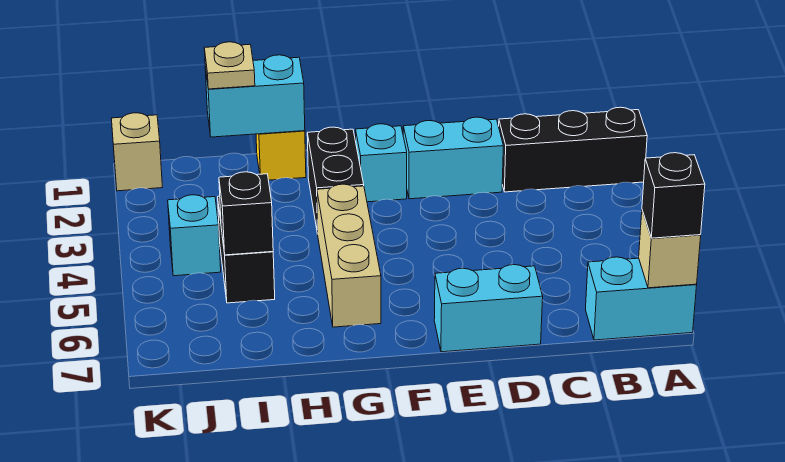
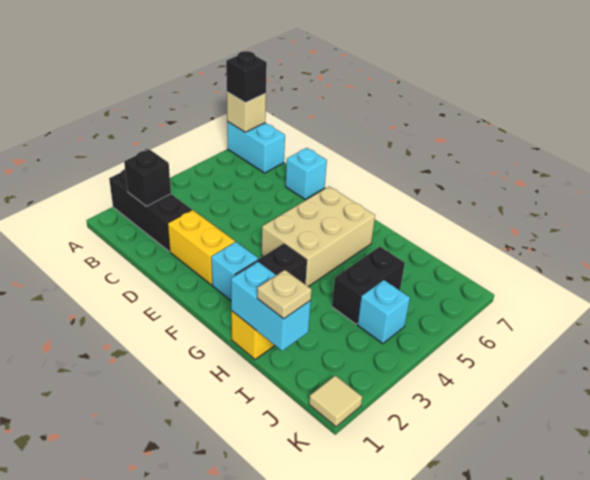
cyan 1x2 brick [403,117,503,199] -> yellow 1x2 brick [168,210,235,285]
cyan 1x2 brick [434,265,543,352] -> cyan 1x1 brick [285,148,327,199]
tan 1x3 brick [317,184,381,327] -> tan 2x3 brick [262,187,375,287]
black 1x1 brick [219,172,273,255] -> black 1x1 brick moved to [124,149,171,206]
tan 1x1 brick [111,113,162,191] -> tan 1x1 tile [309,375,362,427]

